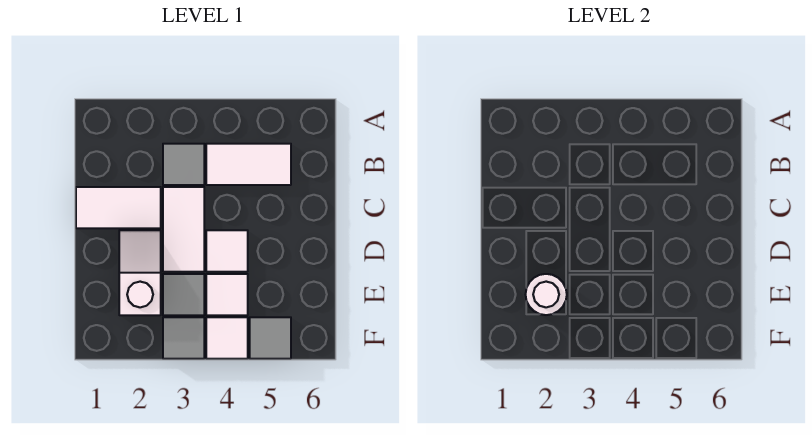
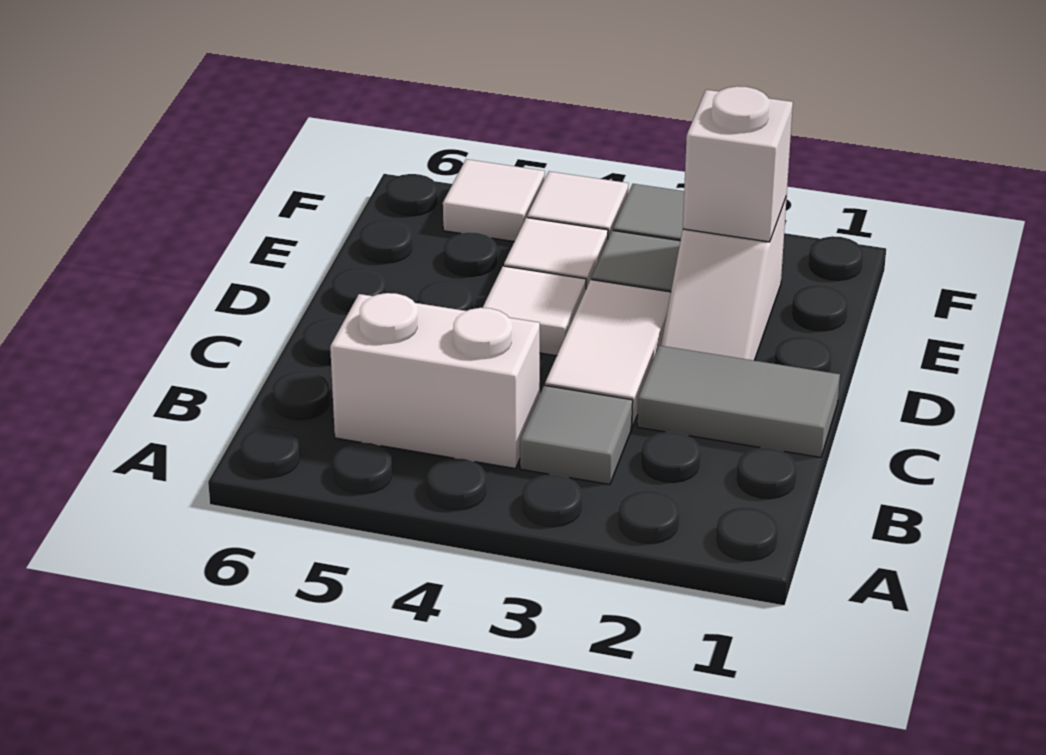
white 1x2 tile [206,144,291,185] -> white 1x2 brick [330,293,540,468]
white 1x2 tile [76,187,161,228] -> grey 1x2 tile [637,346,840,457]
white 1x1 round brick [526,274,567,315] -> white 1x1 brick [683,86,793,242]
grey 1x1 tile [250,317,291,359] -> white 1x1 tile [443,159,545,242]

